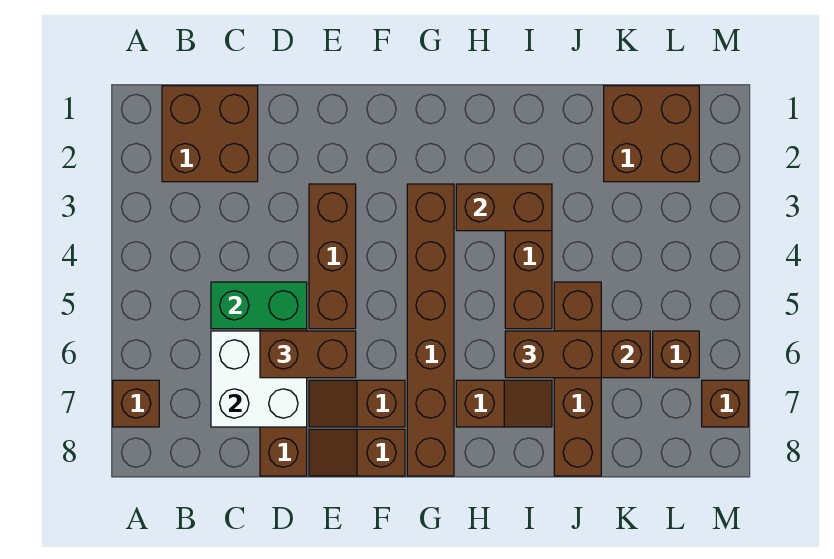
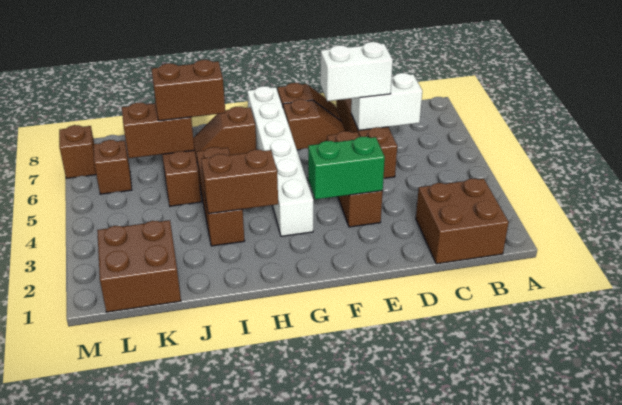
brown 1x1 brick [113,380,159,427] -> none
green 1x2 brick [211,282,307,329] -> green 1x2 brick moved to [308,137,385,199]
white 2x2 brick [211,331,307,427] -> white 1x2 brick [351,73,422,130]
brown 1x2 brick [260,331,356,378] -> white 1x2 brick [320,42,393,101]
brown 1x6 brick [407,184,454,476] -> white 1x6 brick [247,86,313,236]

